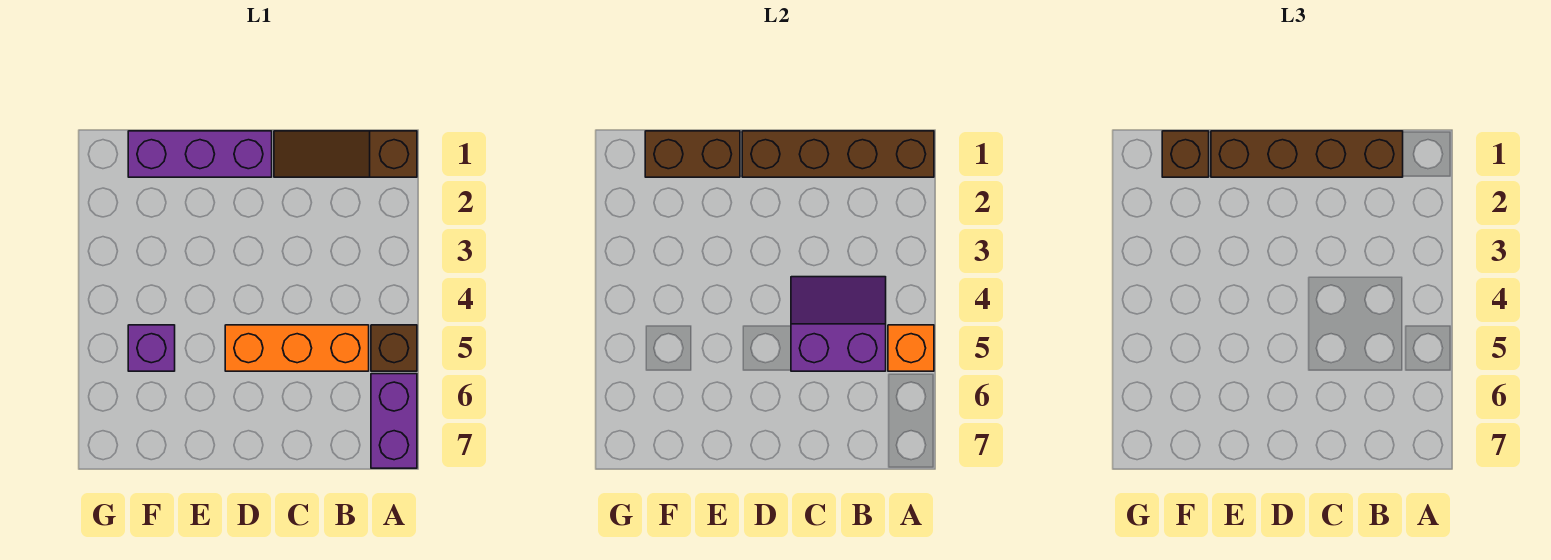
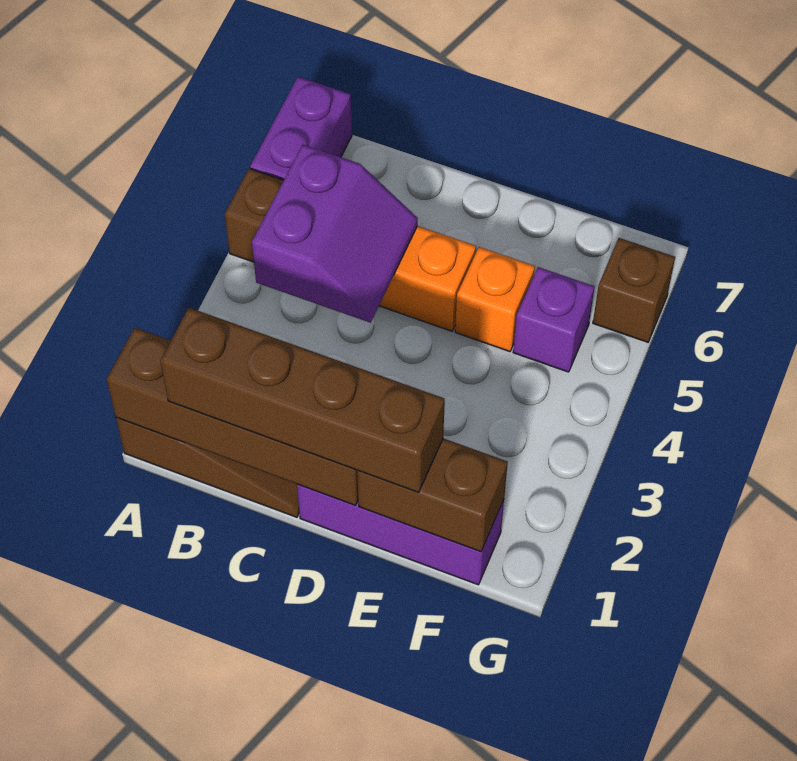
orange 1x1 brick [888,325,934,371] -> orange 1x1 brick moved to [455,247,535,352]
purple 2x2 slope [791,277,886,371] -> purple 2x2 slope turned to [252,145,418,323]
brown 1x1 brick [1162,131,1209,177] -> brown 1x1 brick moved to [593,238,675,342]

